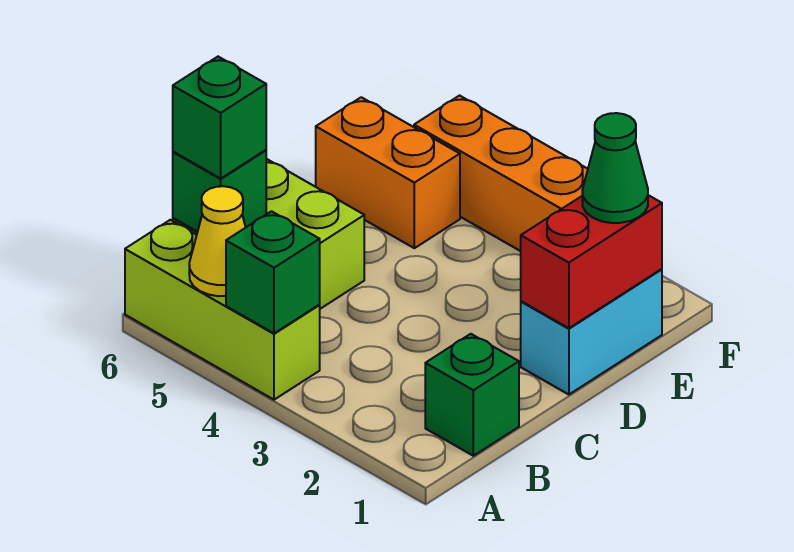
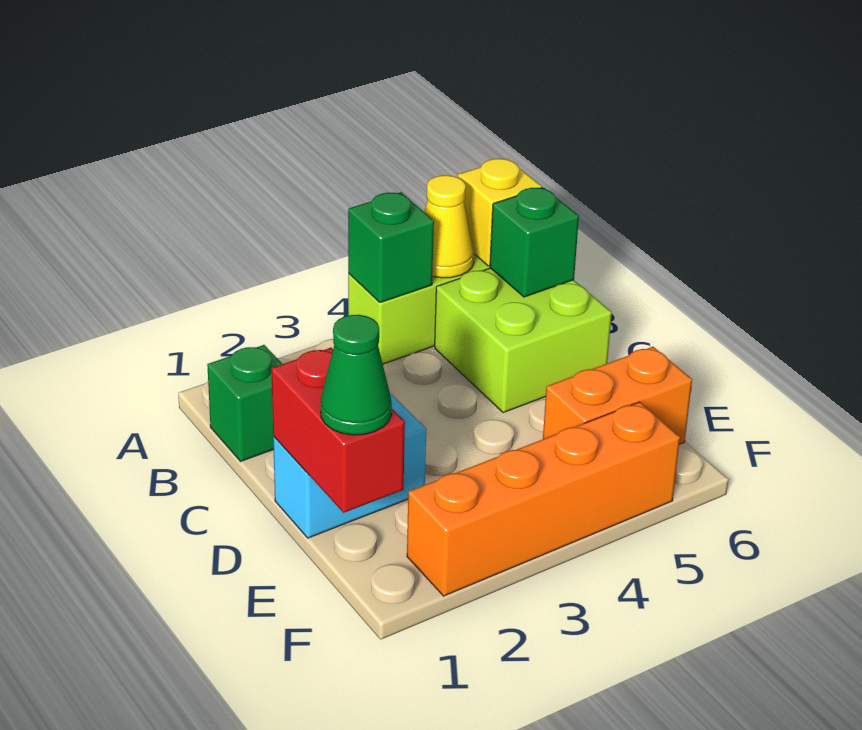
none -> yellow 1x1 brick [458,159,542,266]
green 1x1 brick [173,57,266,178] -> none
cyan 1x2 brick [521,269,662,395] -> cyan 1x2 brick turned to [273,394,426,538]

